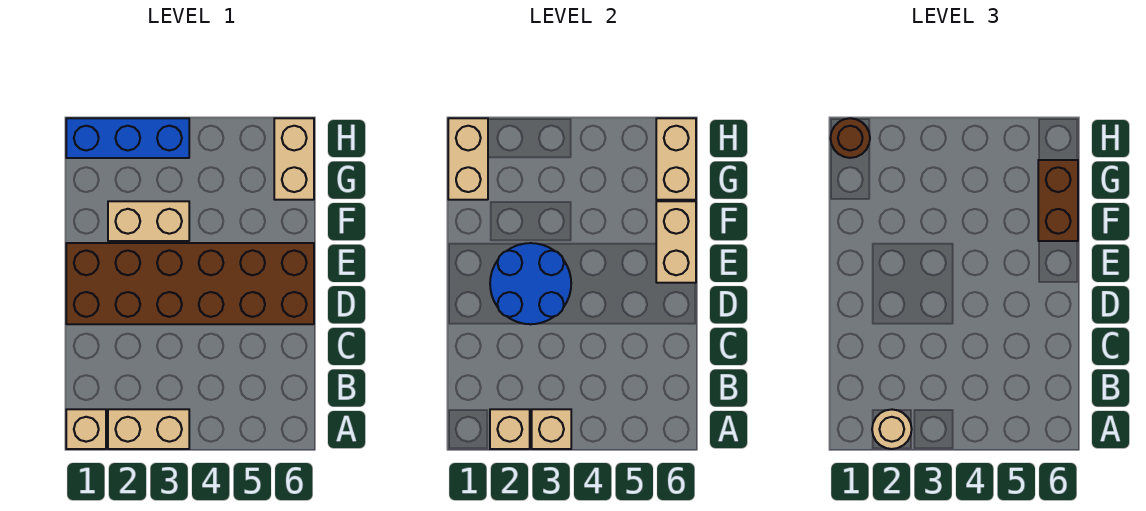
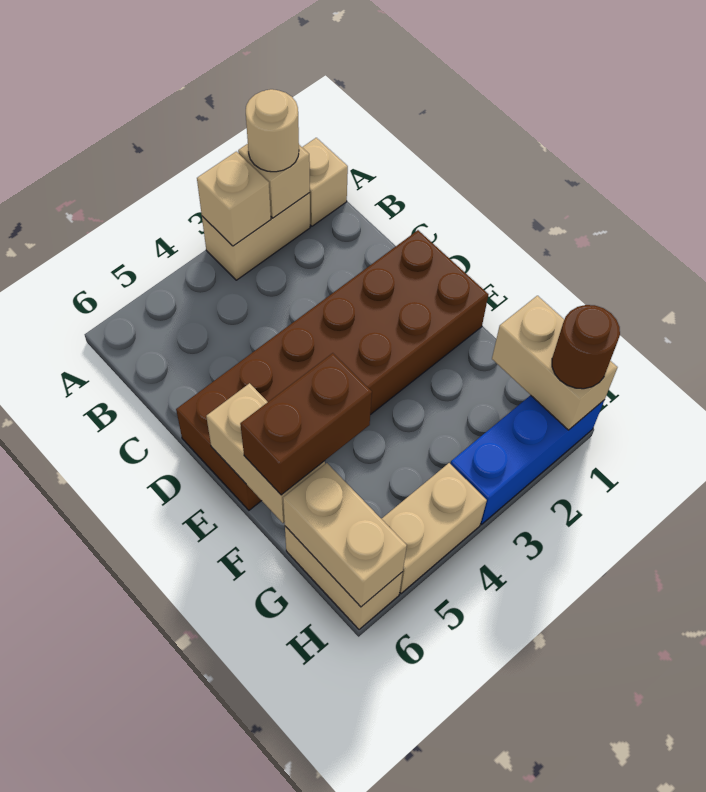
blue 2x2 round brick [490,243,571,324] -> none
tan 1x2 brick [108,201,189,241] -> tan 1x2 brick moved to [382,463,487,593]
brown 1x2 brick [1038,160,1078,241] -> brown 1x2 brick turned to [240,353,372,495]

